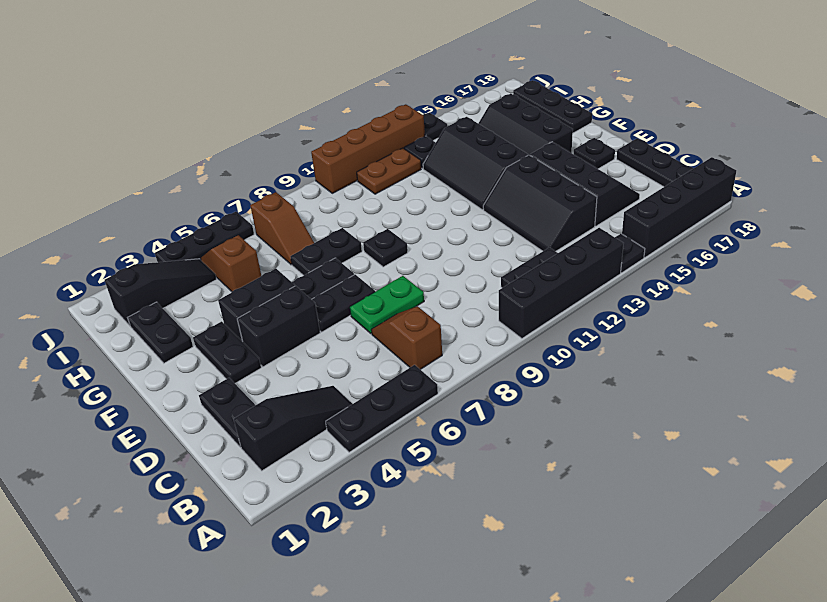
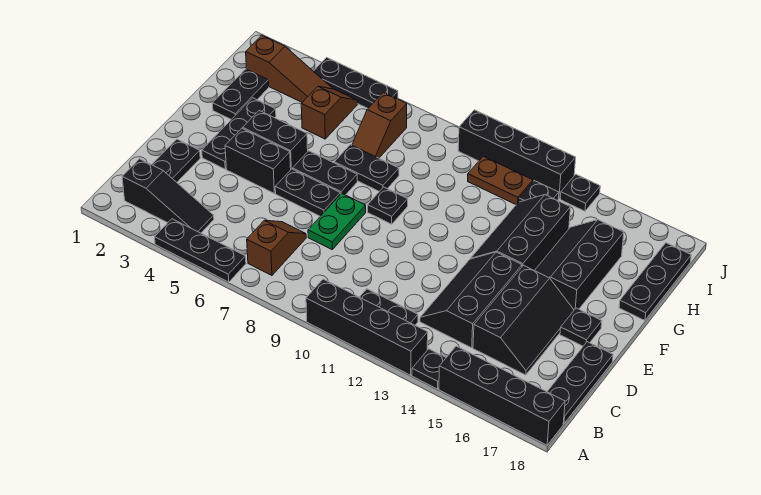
green 1x2 plate [350,276,424,334] -> green 1x2 plate turned to [308,193,366,249]
black 1x2 plate [193,321,261,383] -> black 1x3 plate [202,98,276,169]
black 1x3 slope [105,259,217,326] -> brown 1x3 slope [246,35,333,102]
brown 1x4 brick [311,104,425,193] -> black 1x4 brick [458,110,576,199]

